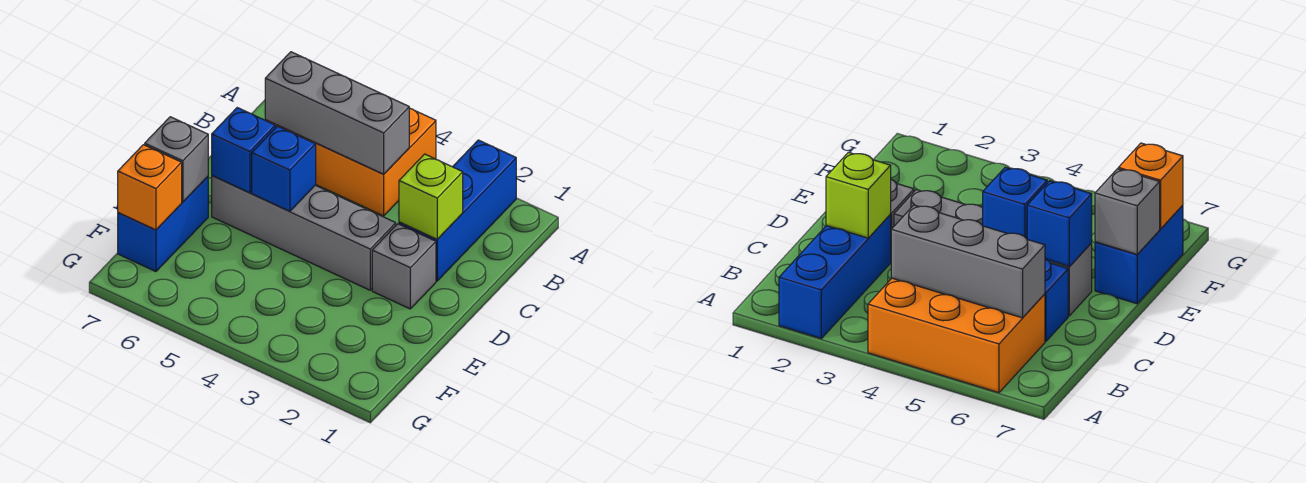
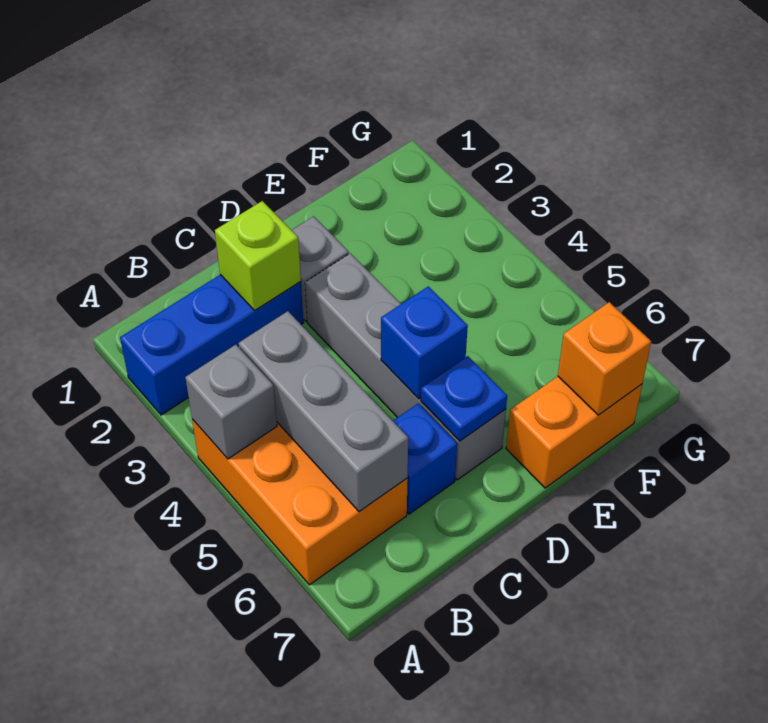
blue 1x1 brick [212,108,275,193] -> blue 1x1 plate [421,356,507,441]
blue 1x2 brick [118,177,208,272] -> orange 1x2 brick [506,376,642,488]
grey 1x1 brick [145,117,208,202] -> grey 1x1 brick moved to [185,345,277,459]

